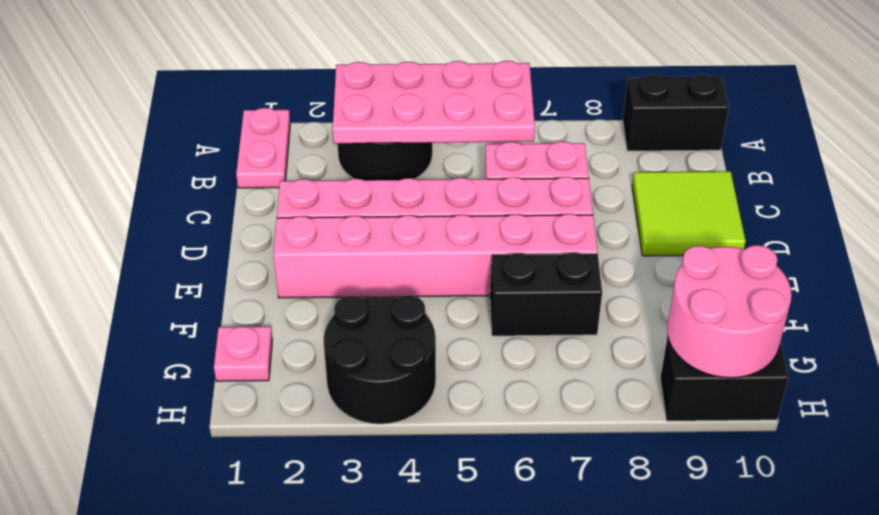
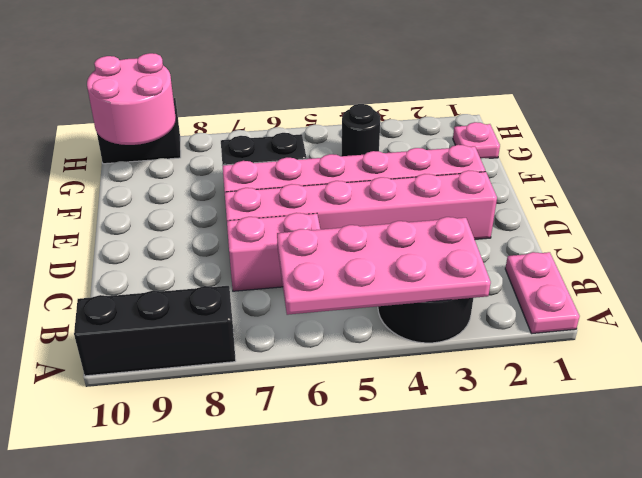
black 1x2 brick [623,74,729,151] -> black 1x3 brick [74,286,236,376]
lime 2x2 tile [632,171,746,256] -> none
black 2x2 round brick [324,295,436,424] -> black 1x1 round brick [341,104,380,156]

